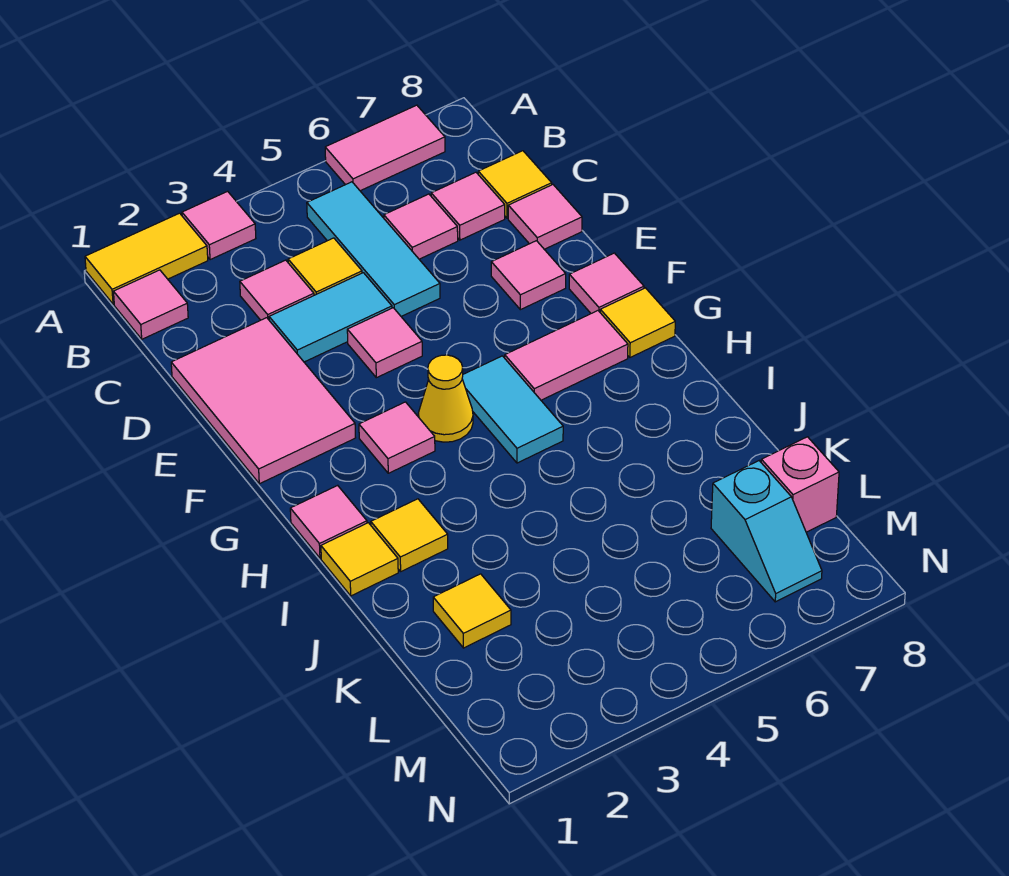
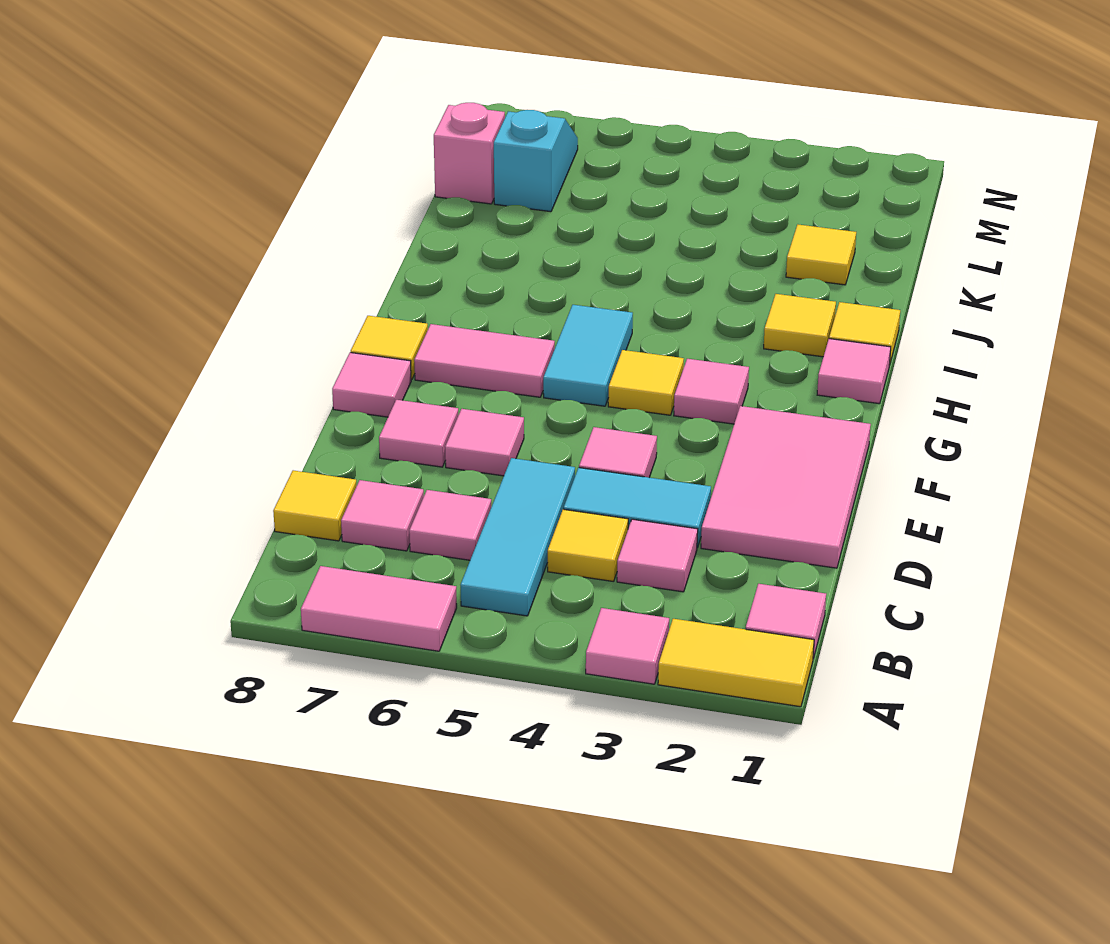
pink 1x1 tile [508,185,582,249] -> pink 1x1 tile moved to [445,409,524,476]
yellow 1x1 cone [418,355,473,442] -> yellow 1x1 tile [608,350,684,415]

